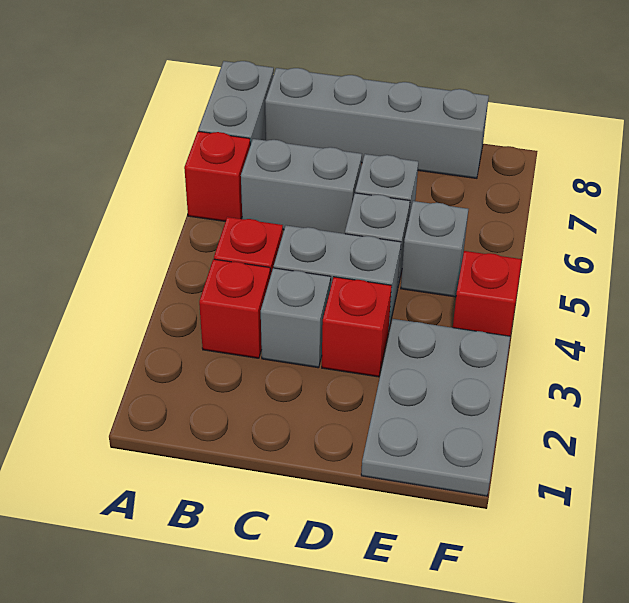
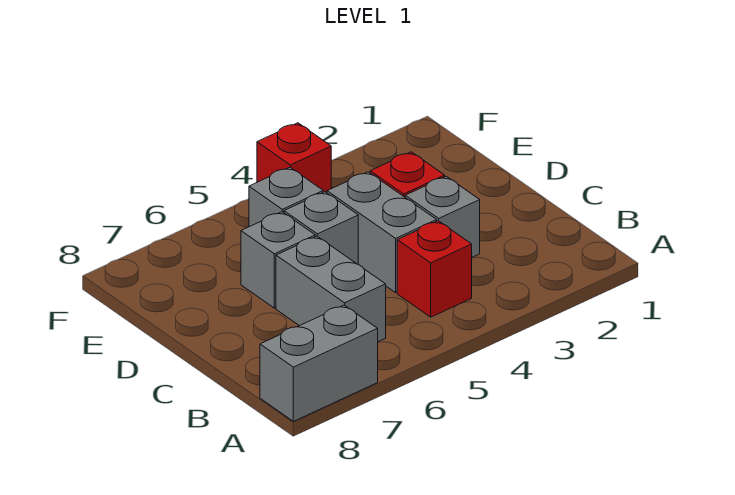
red 1x1 brick [184,131,250,221] -> none
red 1x1 brick [199,259,270,358] -> none
grey 1x4 brick [265,68,489,178] -> none
grey 2x3 plate [361,319,510,496] -> none

